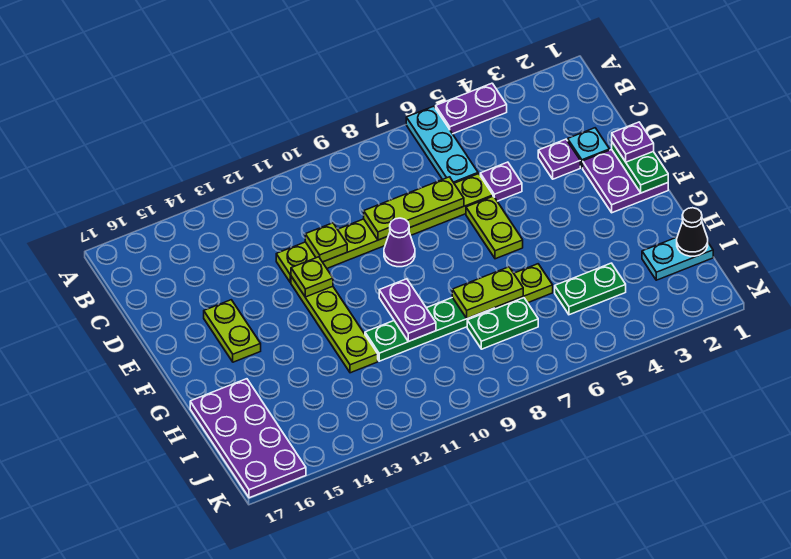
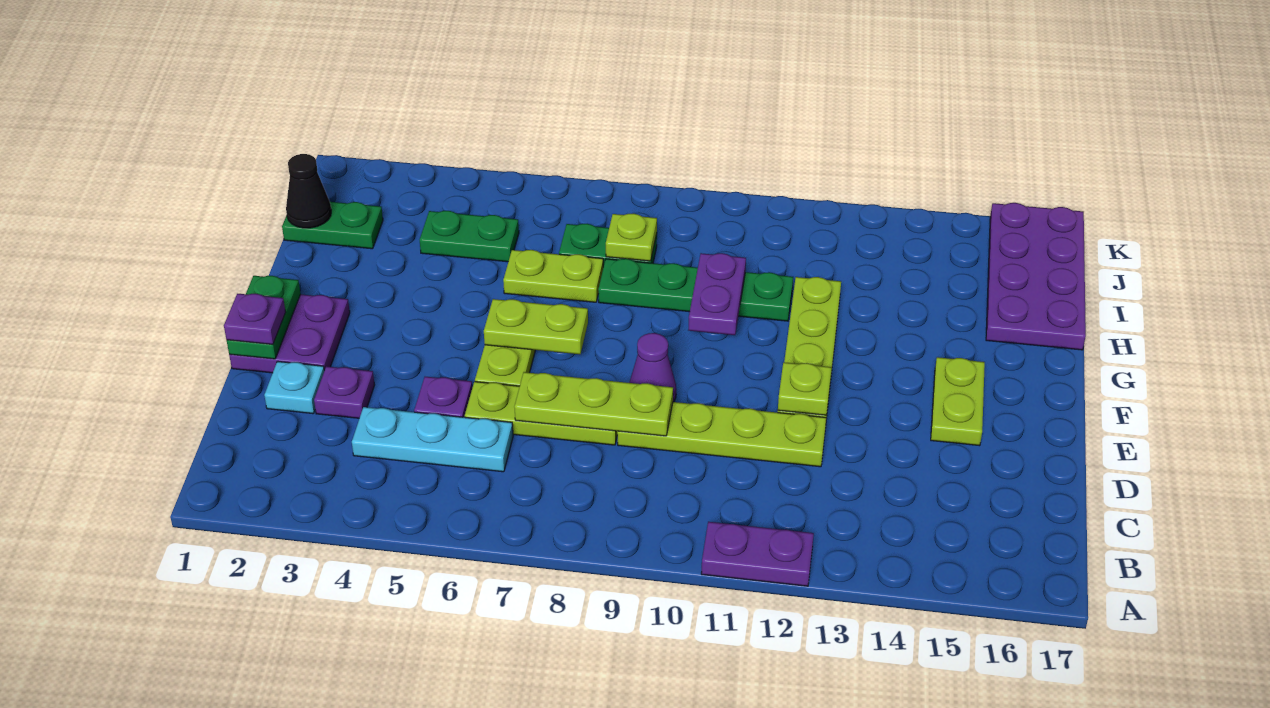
purple 1x2 plate [436,83,507,134] -> purple 1x2 plate moved to [701,522,814,586]
cyan 1x3 plate [406,106,478,183] -> cyan 1x3 plate turned to [352,407,513,472]
lime 1x1 plate [305,223,347,262] -> lime 1x1 plate moved to [606,213,657,261]
lime 1x2 plate [452,267,523,318] -> lime 1x2 plate moved to [484,299,588,354]
cyan 1x2 plate [642,237,713,280] -> green 1x2 plate [282,202,383,249]

